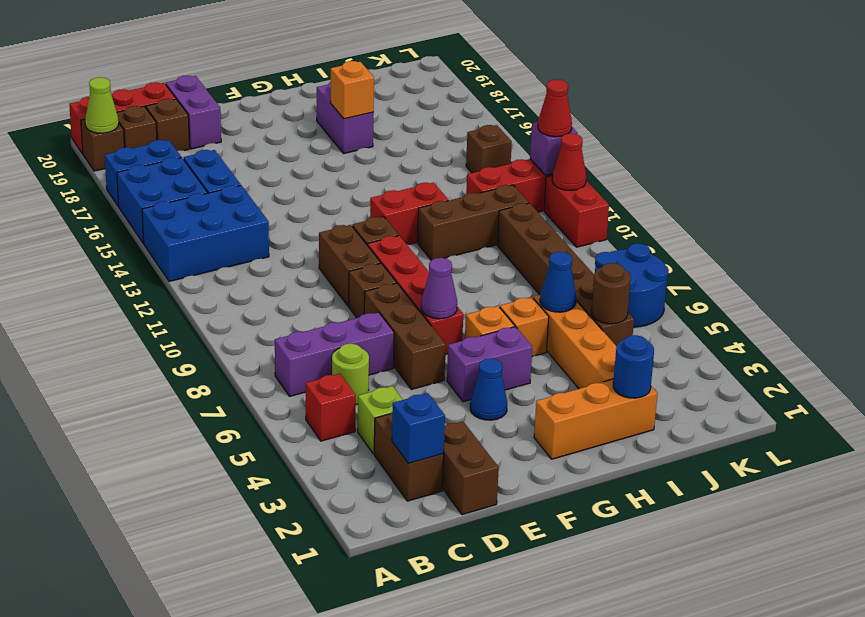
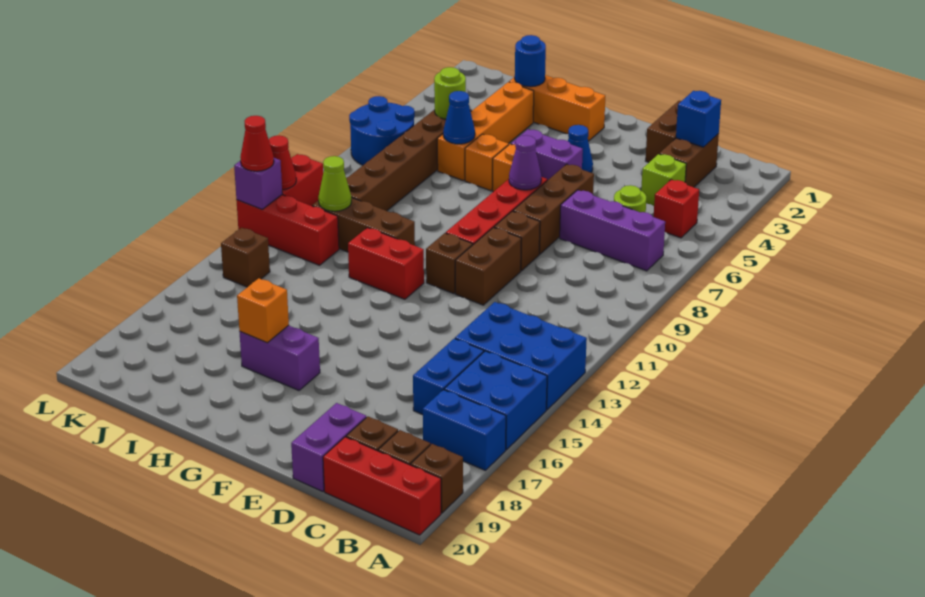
lime 1x1 cone [85,77,119,133] -> lime 1x1 cone moved to [318,156,351,211]
purple 1x2 brick [317,82,374,153] -> purple 1x2 brick turned to [240,325,320,390]
brown 1x1 round brick [591,263,631,324] -> lime 1x1 round brick [434,67,466,119]

